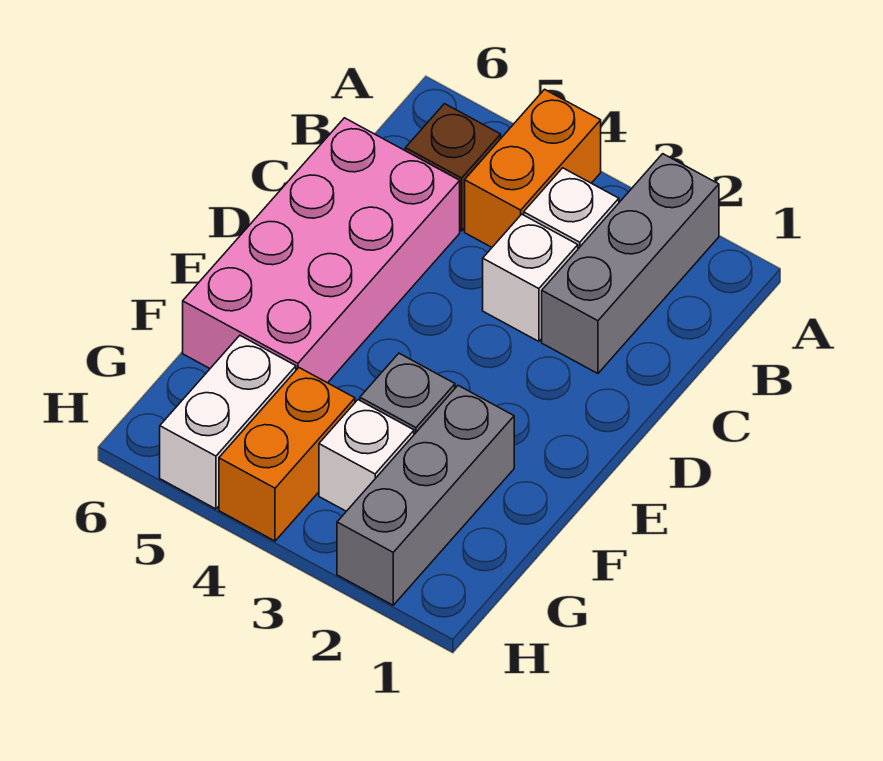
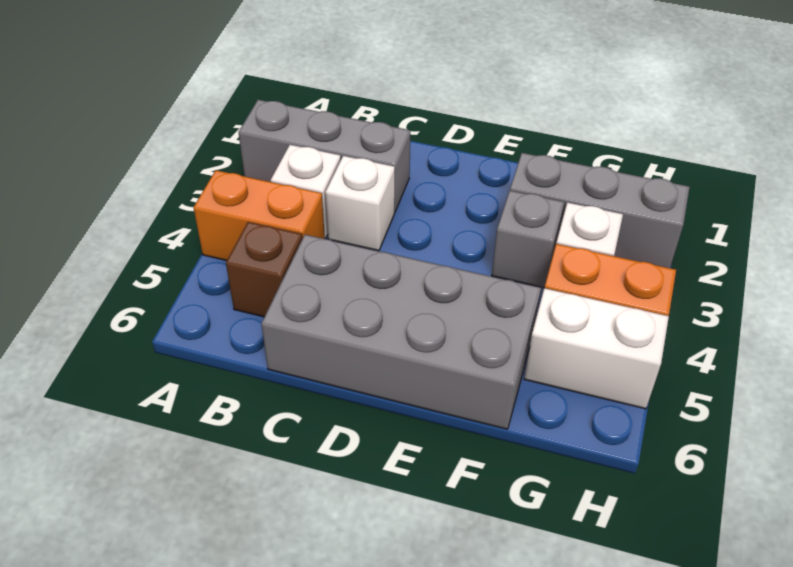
pink 2x4 brick [183,118,460,383] -> grey 2x4 brick [261,235,541,429]

